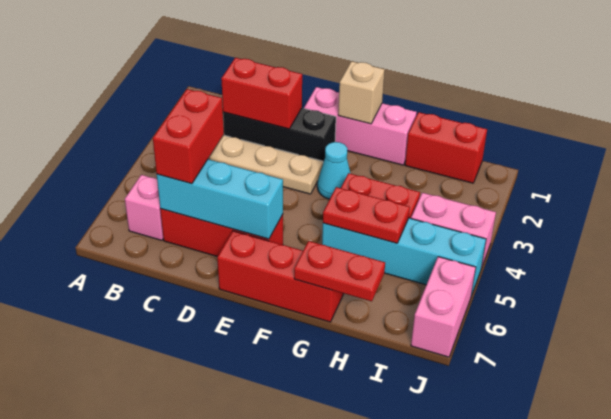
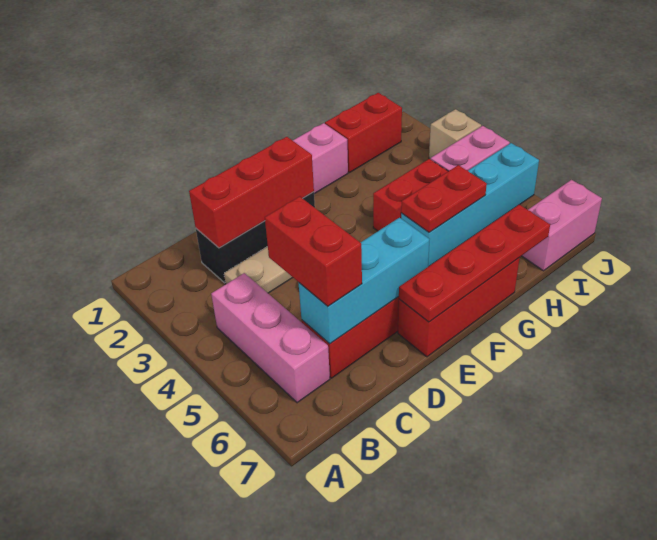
pink 1x1 brick [125,175,163,240] -> pink 1x3 brick [211,273,330,403]
red 1x2 brick [221,58,302,129] -> red 1x3 brick [189,137,314,248]
tan 1x1 brick [338,61,385,124] -> tan 1x1 brick moved to [429,109,481,159]
cyan 1x1 cone [317,142,351,199] -> none
red 1x2 plate [294,241,385,301] -> red 1x4 plate [399,205,550,322]
pink 1x2 brick [411,257,476,357] -> pink 1x2 brick turned to [522,180,602,271]

